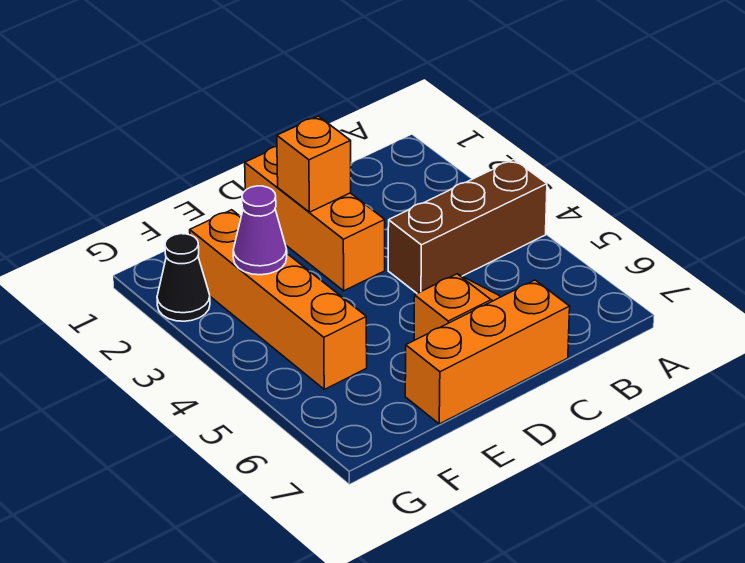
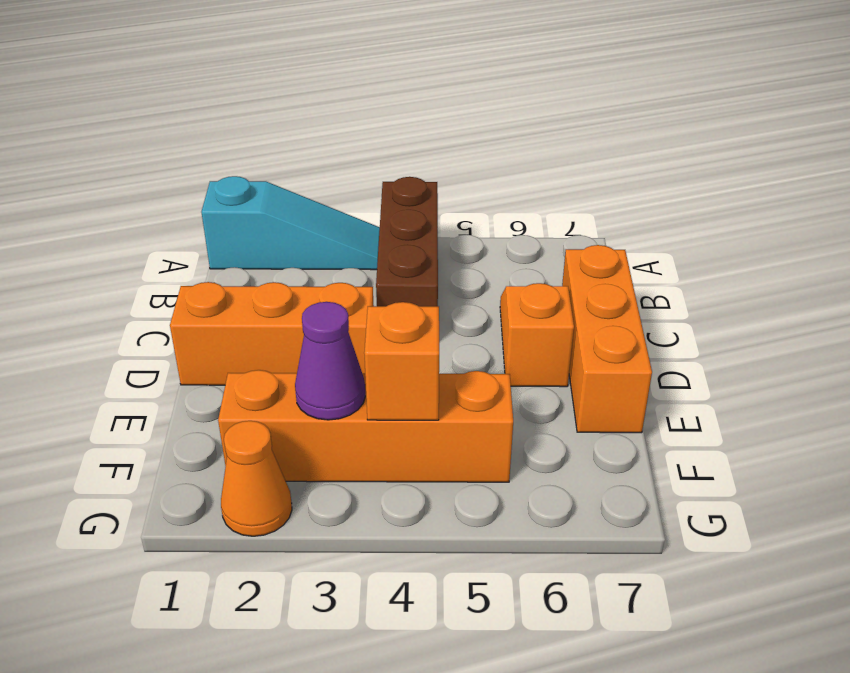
none -> cyan 1x3 slope [201,176,380,270]
orange 1x1 brick [277,116,351,212] -> orange 1x1 brick moved to [364,302,439,420]
black 1x1 cone [157,234,210,321] -> orange 1x1 cone [221,421,292,536]

